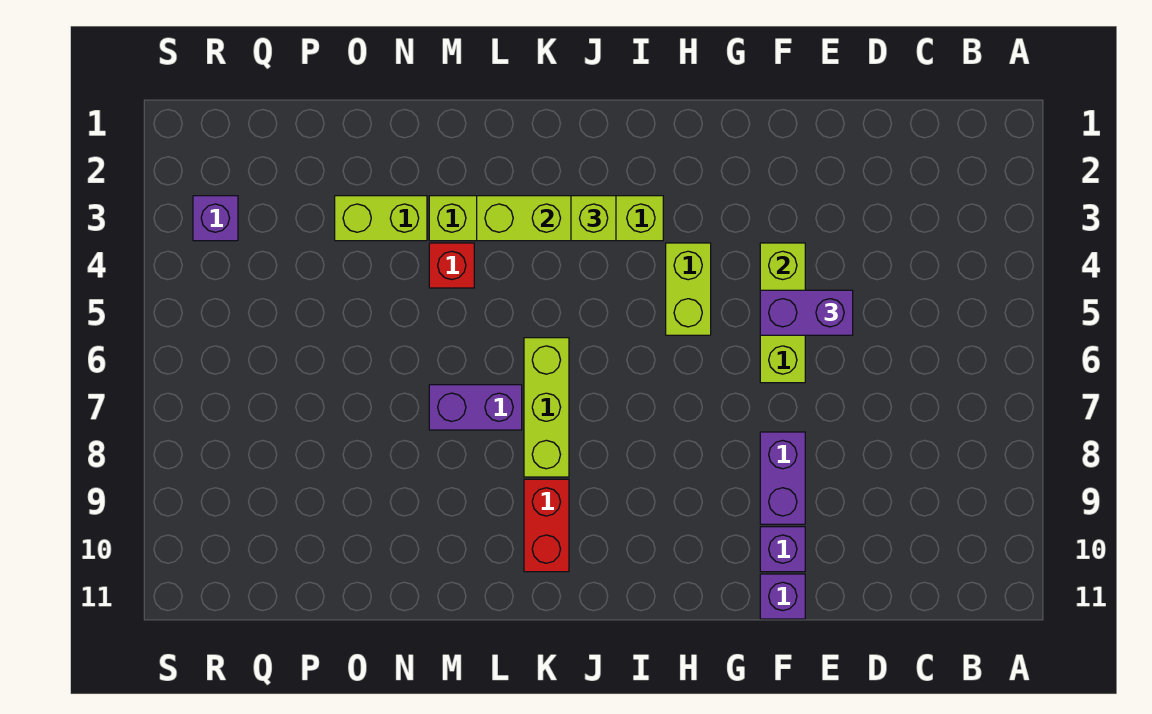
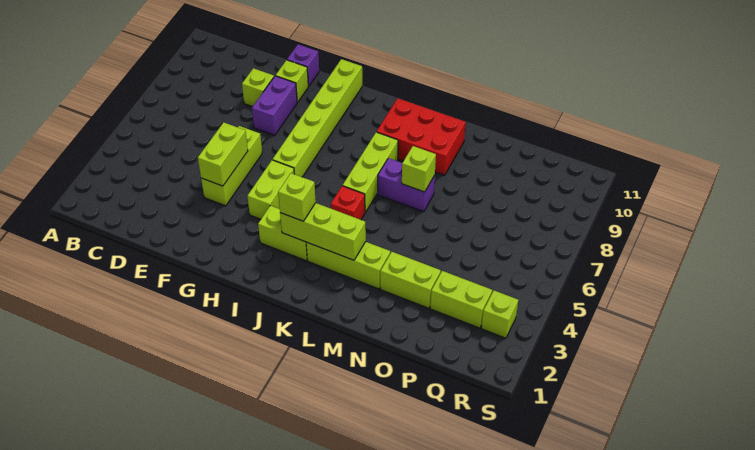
purple 1x2 brick [760,290,853,335] -> none
none -> lime 1x1 brick [242,68,274,107]
purple 1x1 brick [760,527,805,572] -> lime 1x1 brick [276,60,308,102]
none -> lime 1x6 brick [273,59,362,177]
red 1x2 brick [524,479,569,572] -> red 2x3 brick [377,98,466,175]
red 1x1 brick [429,243,474,288] -> red 1x1 brick moved to [331,186,365,220]
none -> lime 1x1 brick [402,146,436,192]
none -> lime 1x2 brick [430,271,492,328]
purple 1x1 brick [193,196,238,241] -> lime 1x1 brick [481,291,518,338]

